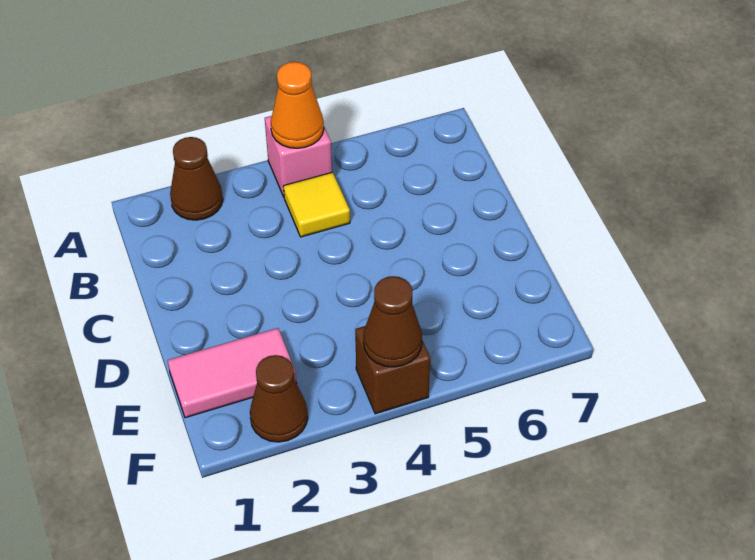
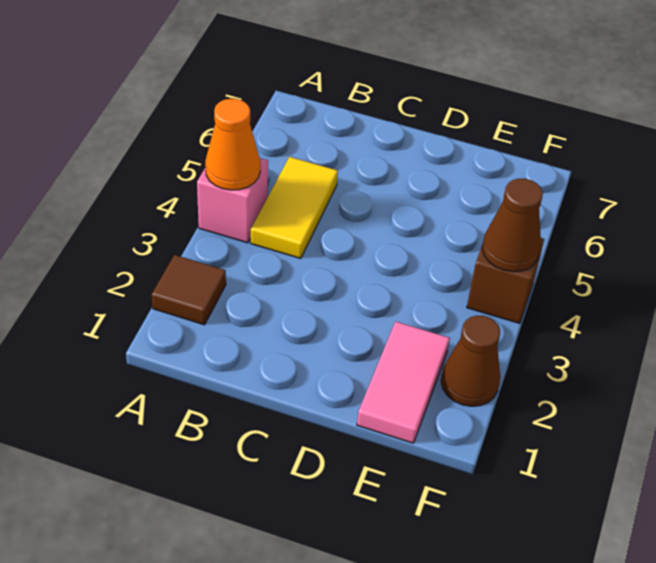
brown 1x1 cone [170,137,223,220] -> brown 1x1 tile [152,255,226,325]
yellow 1x1 tile [283,172,350,237] -> yellow 1x2 tile [251,157,338,258]

